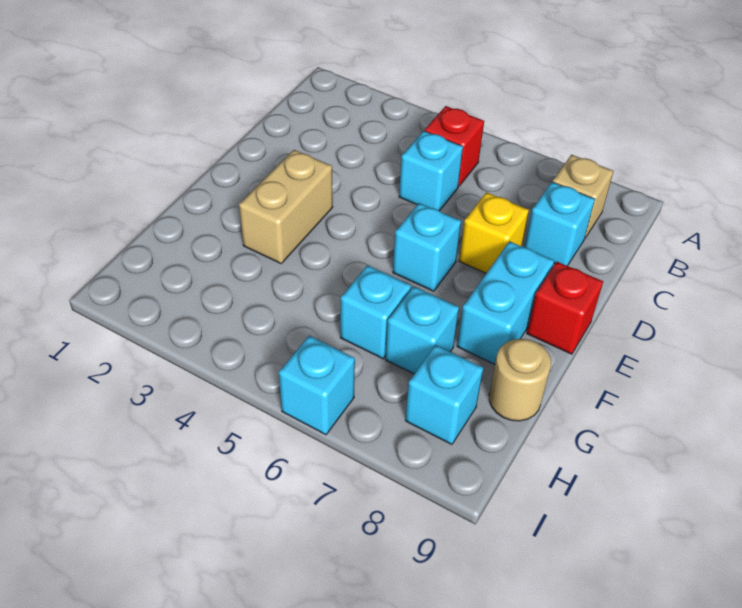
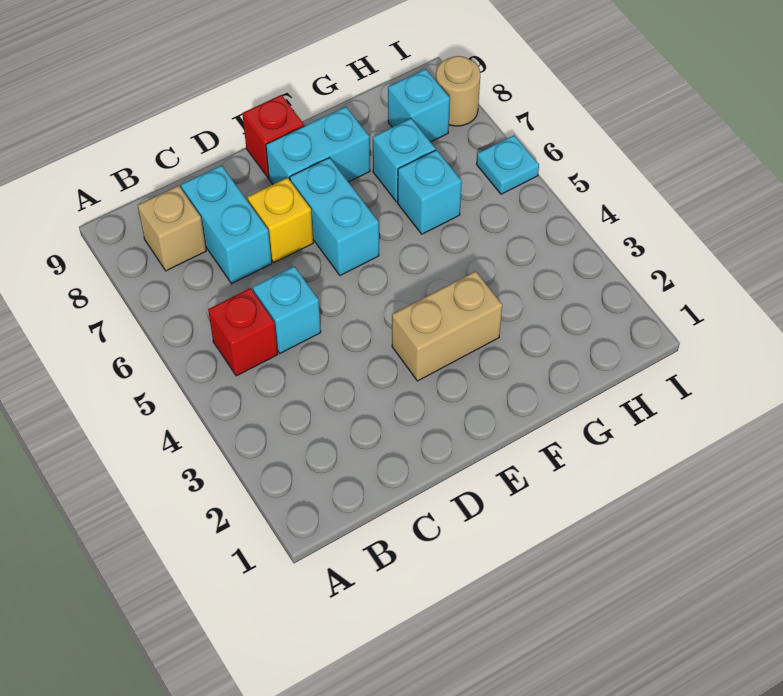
cyan 1x1 brick [525,182,595,266] -> cyan 1x2 brick [181,165,272,284]
cyan 1x1 brick [393,203,461,291] -> cyan 1x2 brick [290,158,379,275]
tan 1x1 round brick [489,339,551,421] -> tan 1x1 round brick moved to [436,56,480,126]
cyan 1x1 brick [279,336,355,435] -> cyan 1x1 plate [477,135,539,194]

